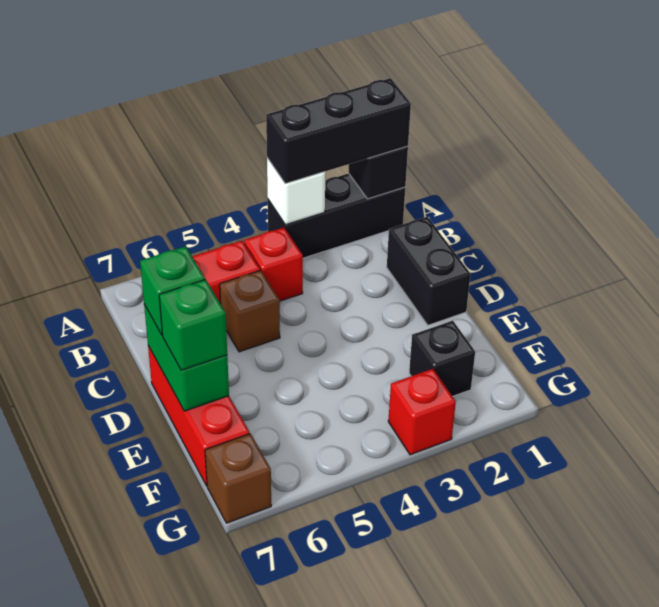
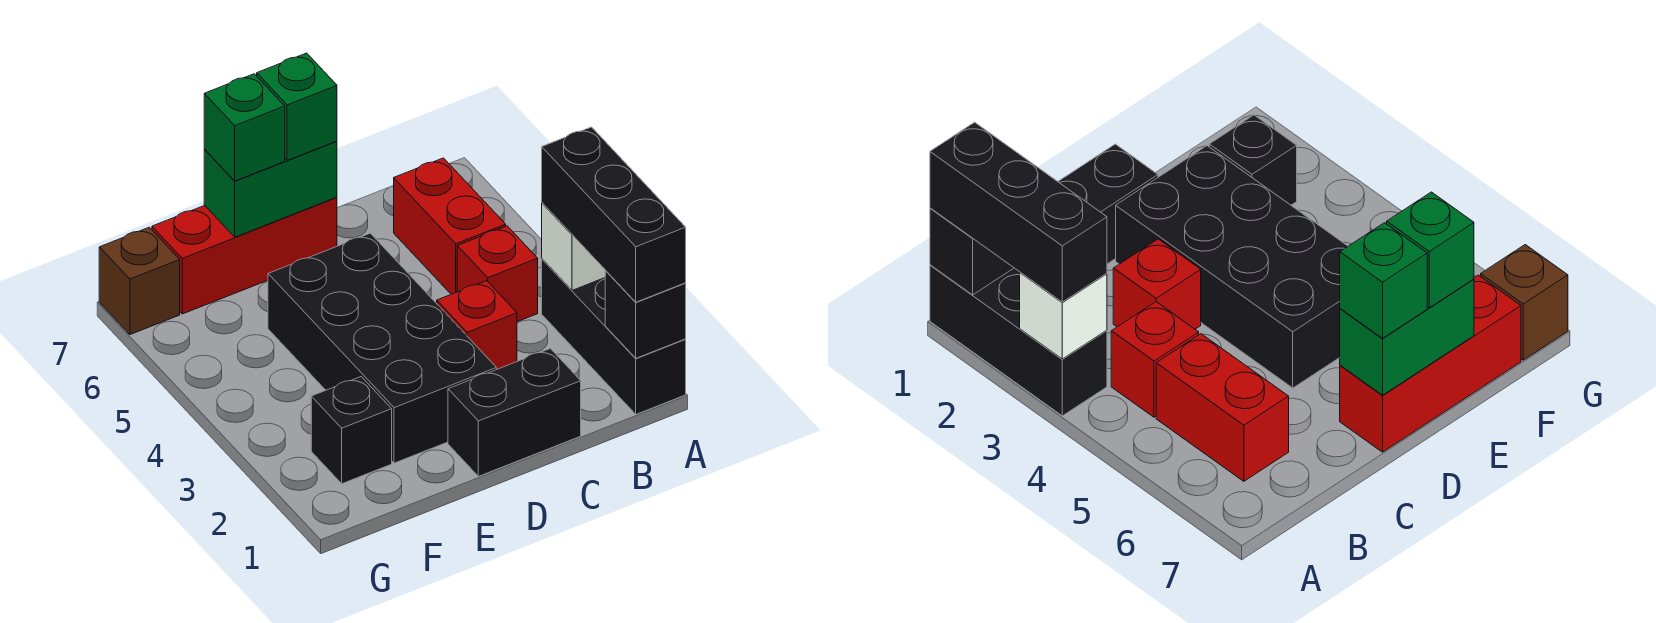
brown 1x1 brick [220,270,280,352] -> none
none -> black 2x4 brick [268,233,496,463]
red 1x1 brick [388,369,456,455] -> red 1x1 brick moved to [437,281,517,370]

